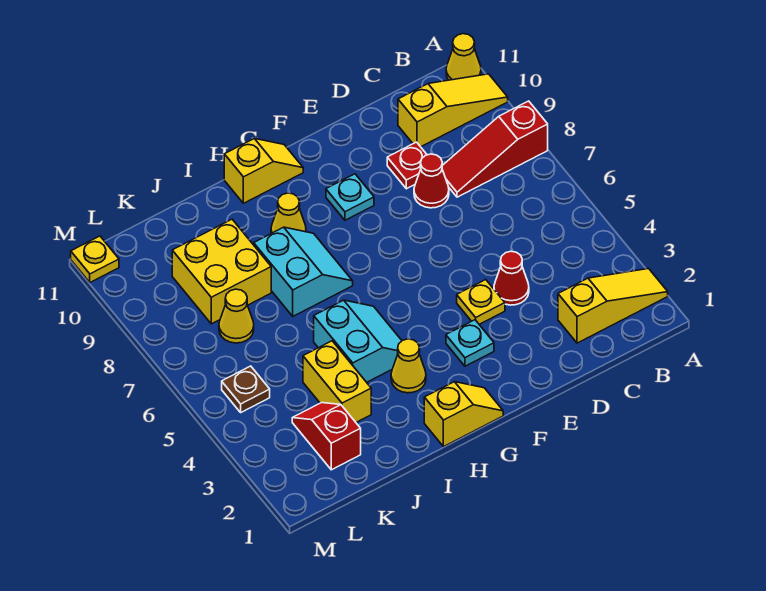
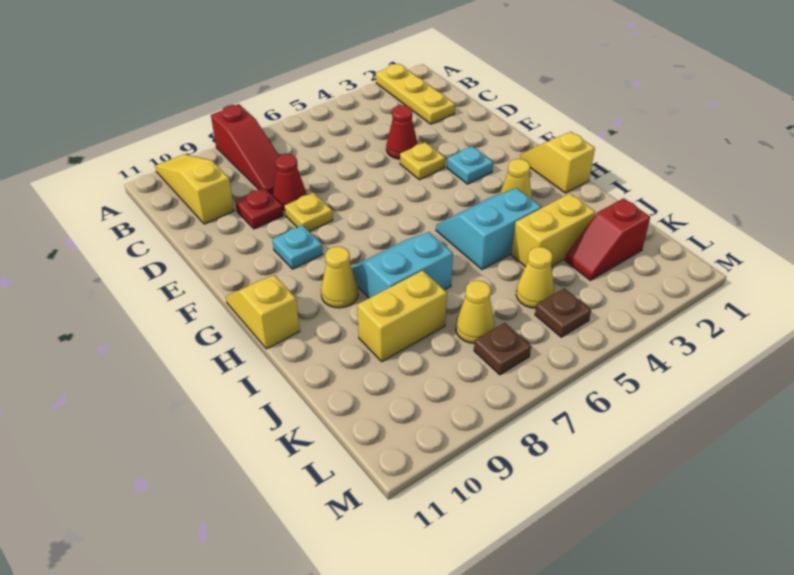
yellow 1x3 slope [558,269,668,343] -> yellow 1x3 plate [376,64,455,124]
yellow 1x1 cone [446,34,481,80] -> yellow 1x1 cone moved to [516,247,554,308]
yellow 2x2 brick [172,219,271,324] -> yellow 1x2 brick [357,271,447,361]
none -> brown 1x1 plate [474,323,531,375]
yellow 1x1 plate [71,236,119,282] -> yellow 1x1 plate moved to [285,193,333,232]

